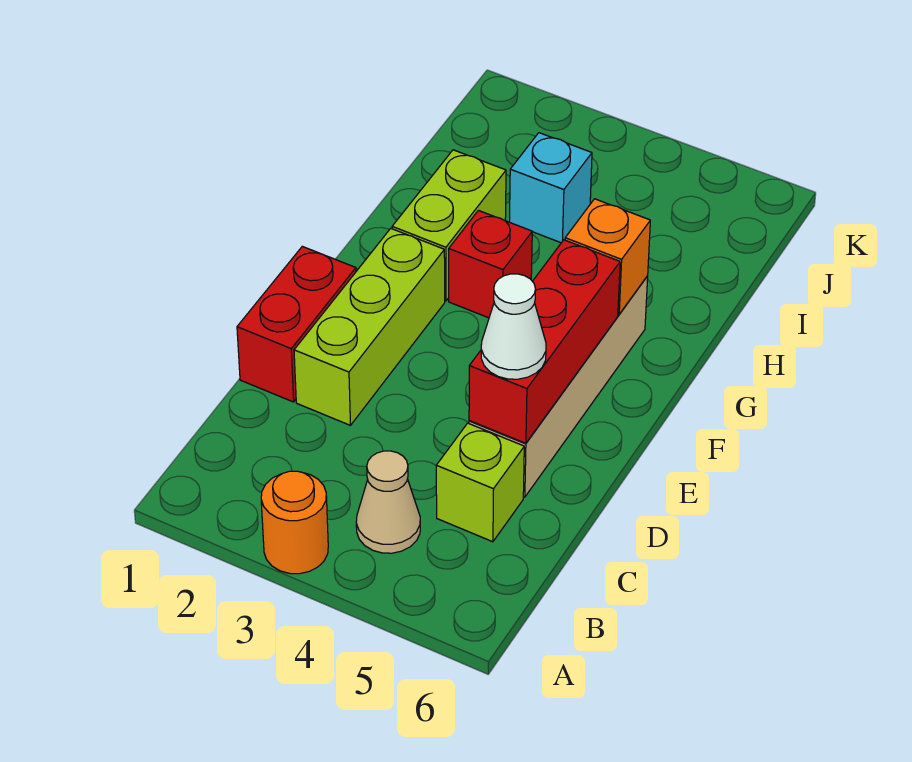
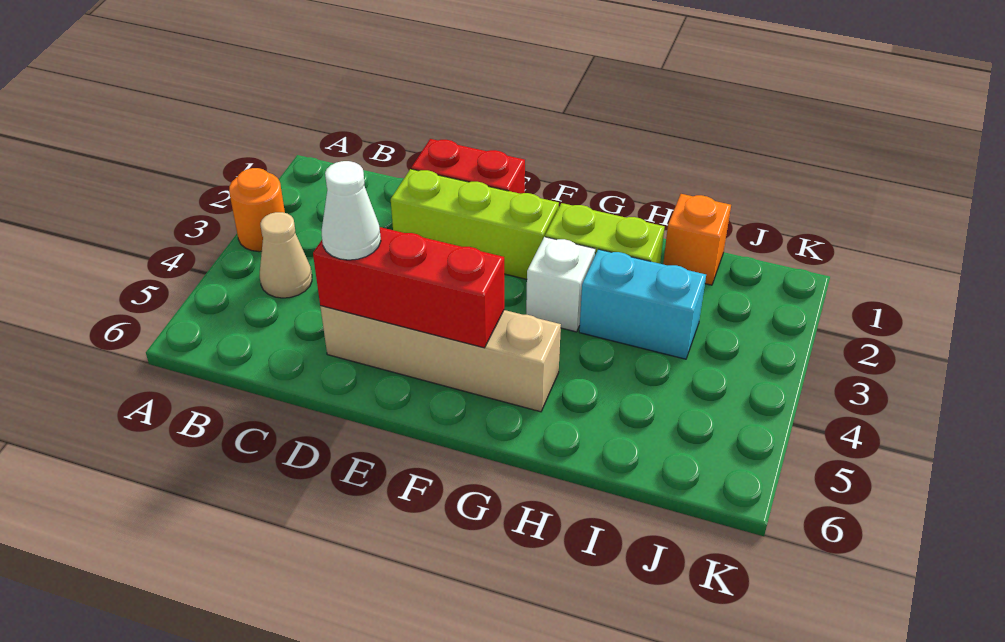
lime 1x1 brick [436,423,524,542] -> none
red 1x1 brick [449,211,532,318] -> white 1x1 brick [526,237,595,332]
orange 1x1 brick [565,199,650,314] -> orange 1x1 brick moved to [663,194,731,285]
cyan 1x1 brick [510,133,592,243] -> cyan 1x2 brick [579,249,706,359]

